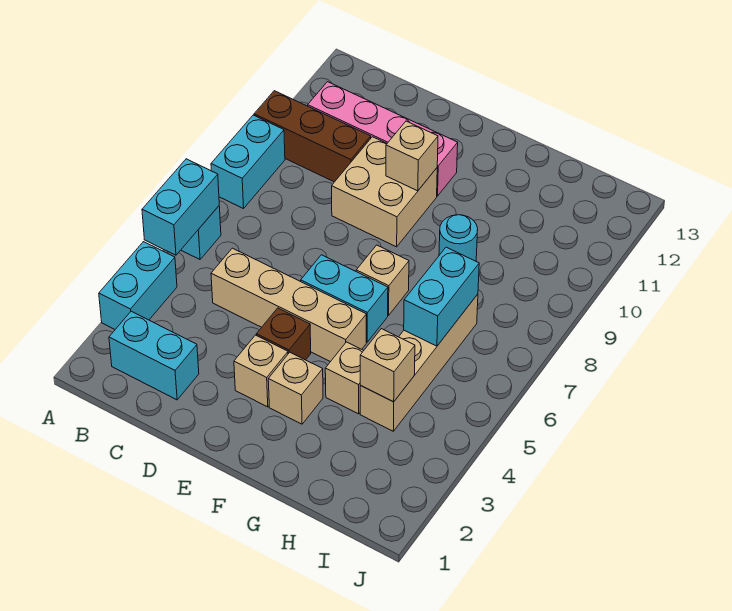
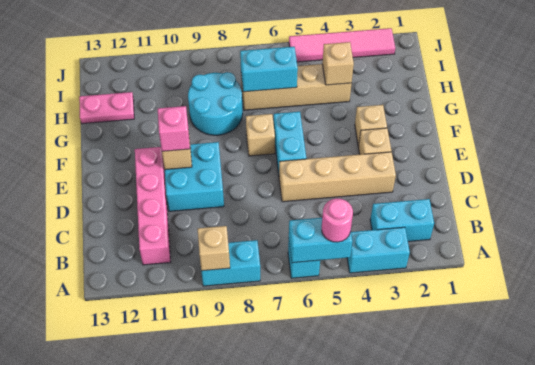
none -> pink 1x1 round brick [322,198,353,242]
brown 1x3 brick [254,91,371,182] -> none
cyan 1x2 brick [109,311,199,400] -> cyan 1x2 brick turned to [370,199,434,241]
tan 1x4 brick [211,248,366,362] -> tan 1x4 brick turned to [279,152,396,202]
tan 2x2 brick [332,137,437,247] -> cyan 2x2 brick [165,142,224,211]
brown 1x1 brick [256,308,311,360] -> none
none -> pink 1x1 brick [158,106,190,151]
tan 1x1 brick [325,342,364,414] -> tan 1x1 brick moved to [198,226,230,271]
cyan 1x1 round brick [439,215,478,261] -> cyan 2x2 round brick [188,72,243,135]
none -> pink 1x2 plate [79,92,134,124]
none -> pink 1x4 tile [289,28,395,62]

